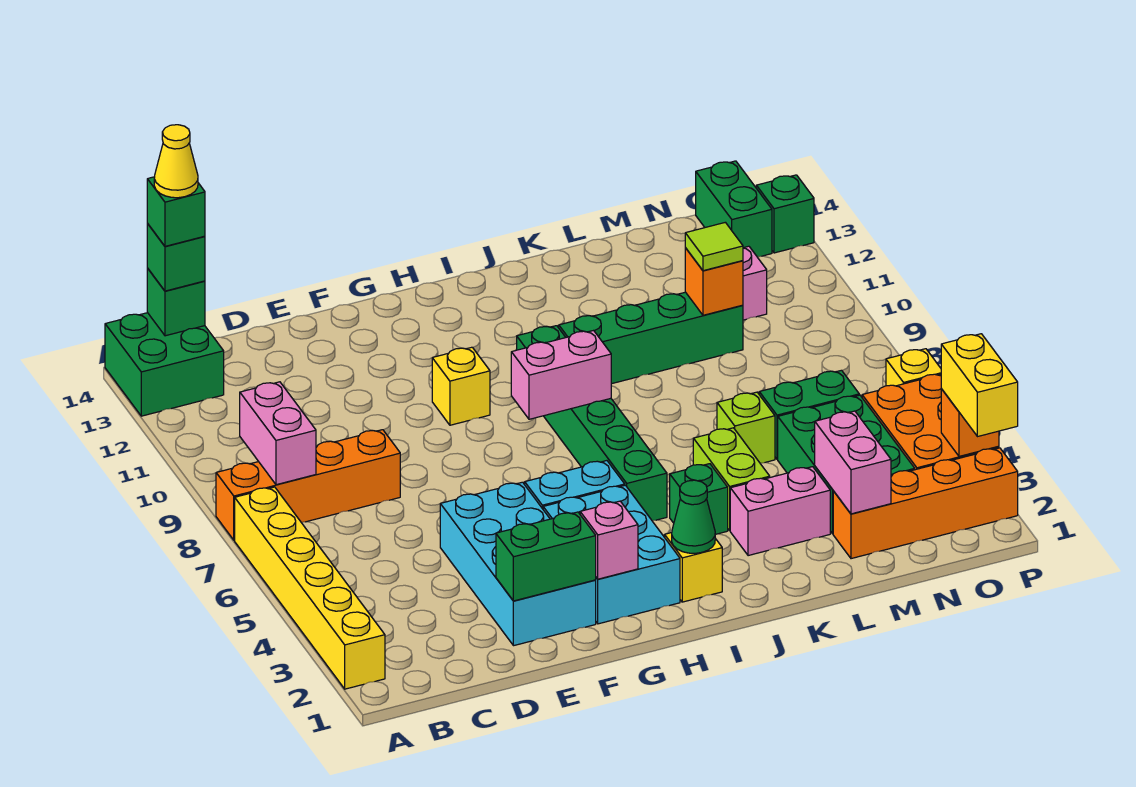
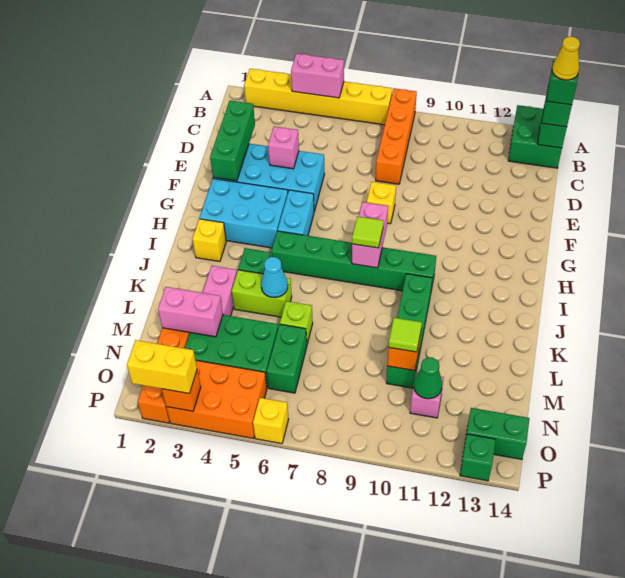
pink 1x2 brick [240,382,316,485] -> pink 1x2 brick moved to [291,54,344,98]
green 1x2 brick [496,512,596,601] -> green 1x3 brick [210,101,255,181]
pink 1x1 brick [580,501,638,579] -> pink 1x1 brick moved to [268,126,299,169]
yellow 1x1 brick [432,347,490,425] -> yellow 1x1 brick moved to [367,182,396,224]
green 1x1 cone [672,480,715,553] -> green 1x1 cone moved to [414,357,442,399]
none -> lime 1x1 tile [352,216,384,248]
none -> cyan 1x1 cone [261,257,288,298]

